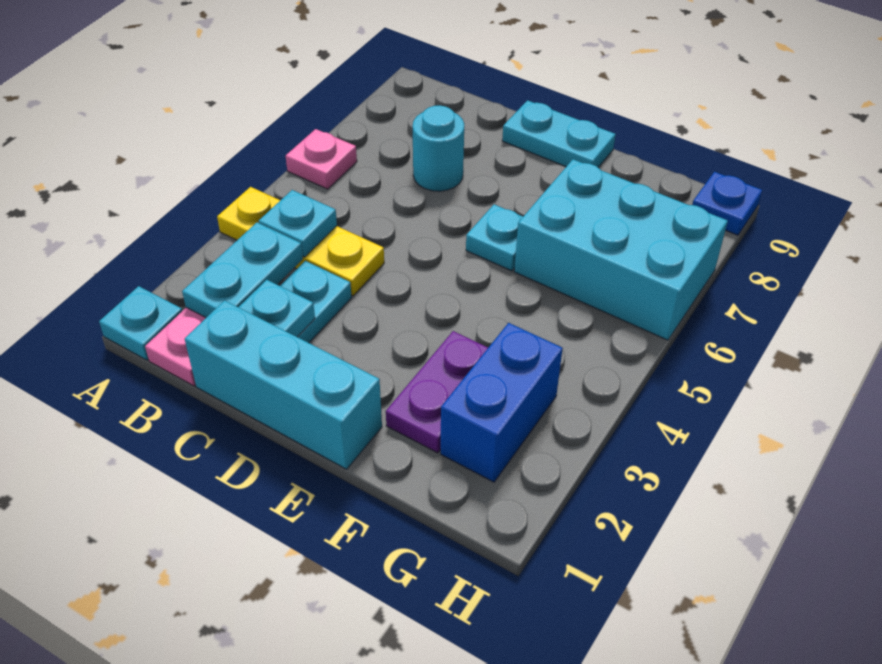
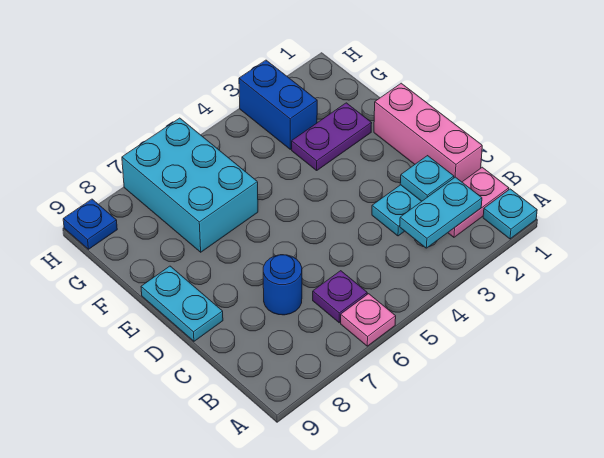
yellow 1x3 plate [217,187,384,296] -> none
cyan 1x1 plate [259,190,337,257] -> none
none -> purple 1x1 plate [313,271,367,323]
cyan 1x3 brick [185,300,382,469] -> pink 1x3 brick [374,83,482,182]
cyan 1x1 round brick [413,105,464,191] -> blue 1x1 round brick [263,255,302,315]
cyan 1x1 plate [466,204,523,271] -> none
blue 1x2 brick [441,323,563,482] -> blue 1x2 brick turned to [239,60,317,149]

